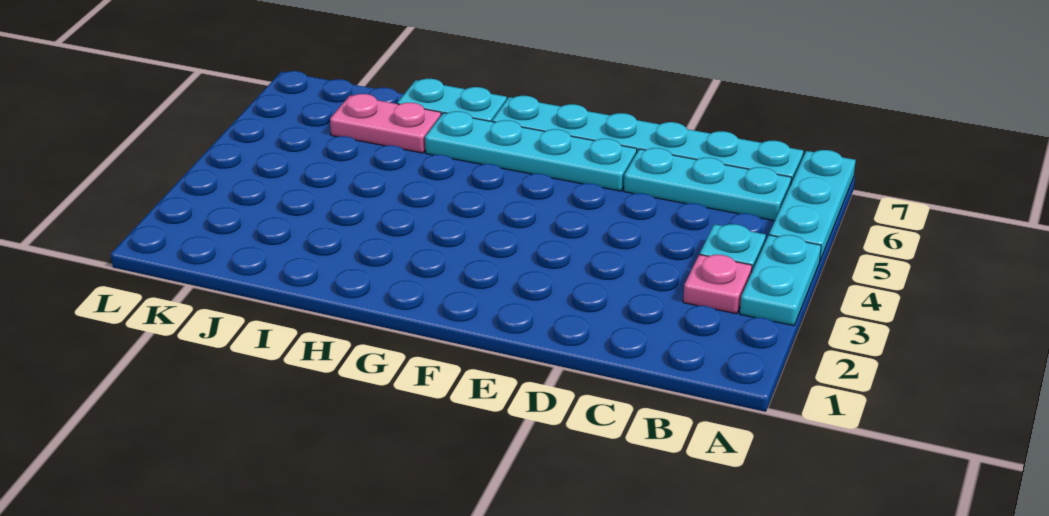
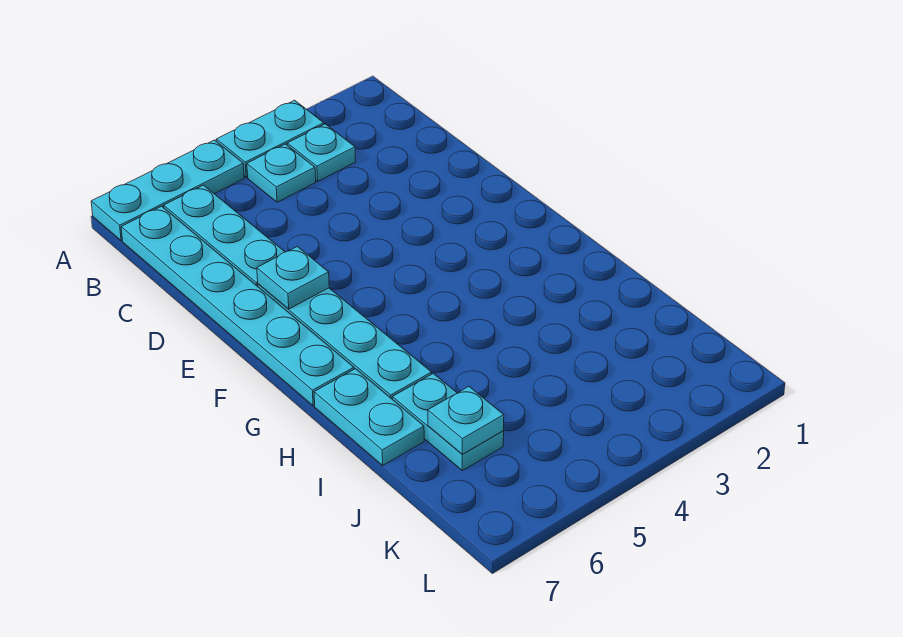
pink 1x1 plate [683,254,752,314] -> cyan 1x1 plate [287,124,356,181]
none -> cyan 1x1 plate [257,246,329,309]
pink 1x2 plate [330,94,441,153] -> cyan 1x2 plate [392,374,504,471]
none -> cyan 1x1 plate [428,387,504,454]

